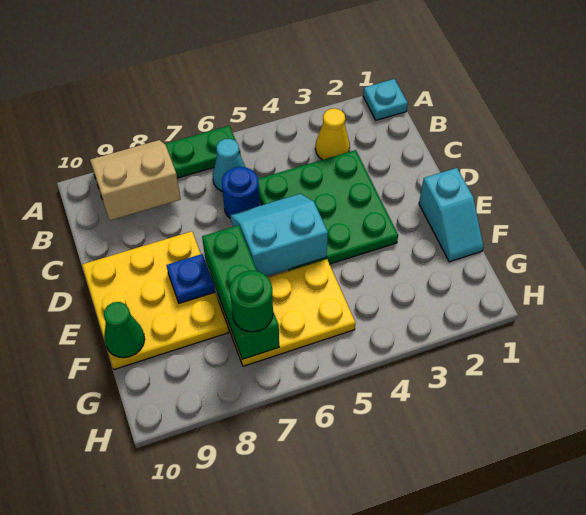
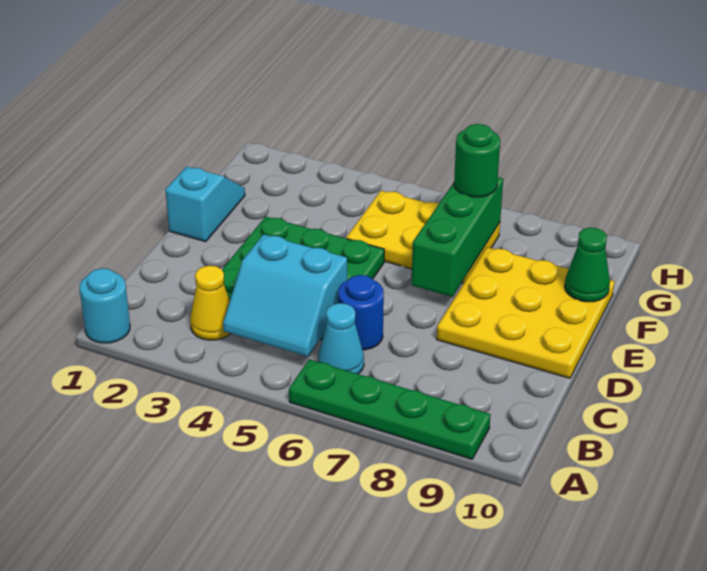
cyan 1x1 plate [363,79,408,120] -> cyan 1x1 round brick [79,268,130,343]
tan 2x2 slope [90,140,181,220] -> none
cyan 2x2 slope [230,194,328,276] -> cyan 2x2 slope moved to [223,234,347,357]
blue 1x1 plate [167,254,215,303] -> none

